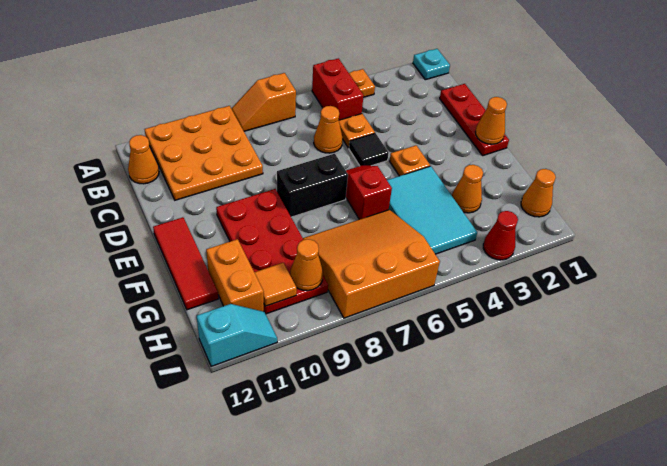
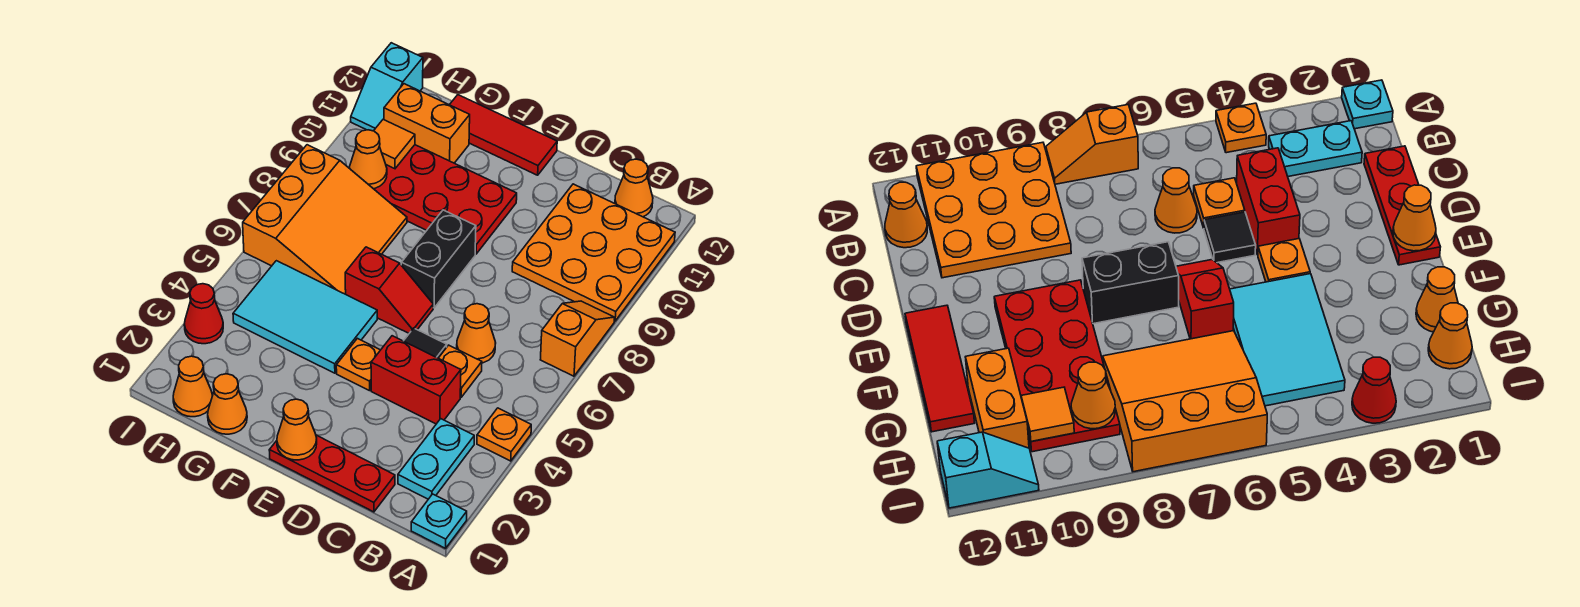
red 1x2 brick [312,58,364,120] -> red 1x2 brick moved to [371,336,461,424]
none -> cyan 1x2 plate [398,419,474,499]
orange 1x1 cone [452,165,483,213] -> orange 1x1 cone moved to [208,374,247,434]

